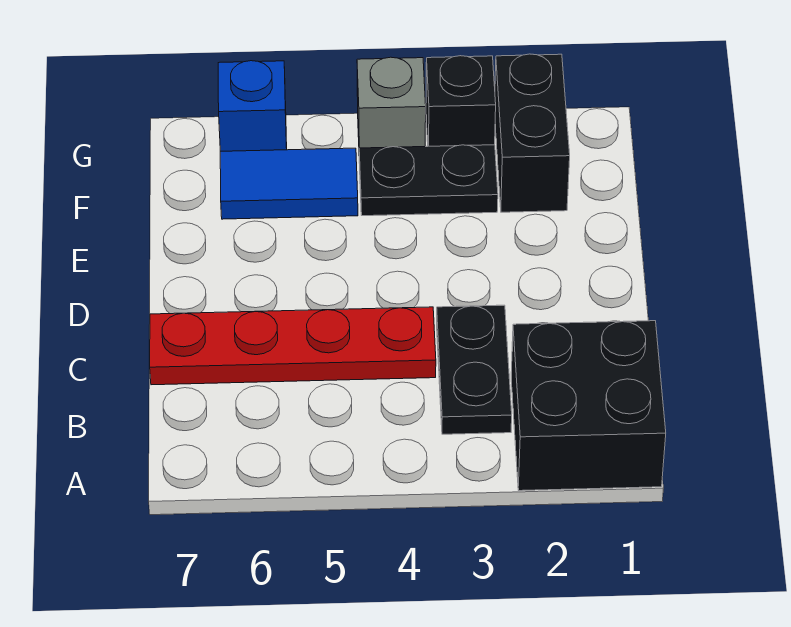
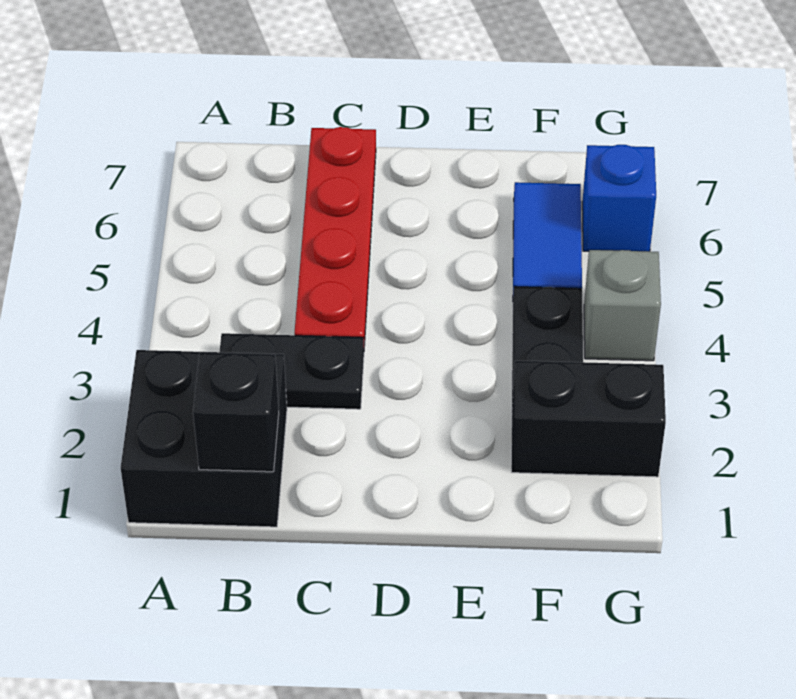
black 1x1 brick [426,56,496,146] -> black 1x1 brick moved to [193,352,279,472]

